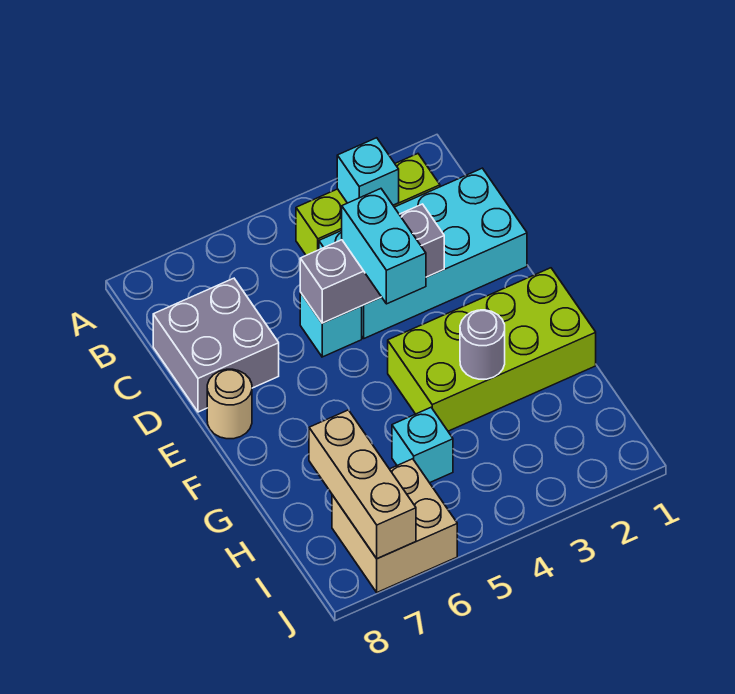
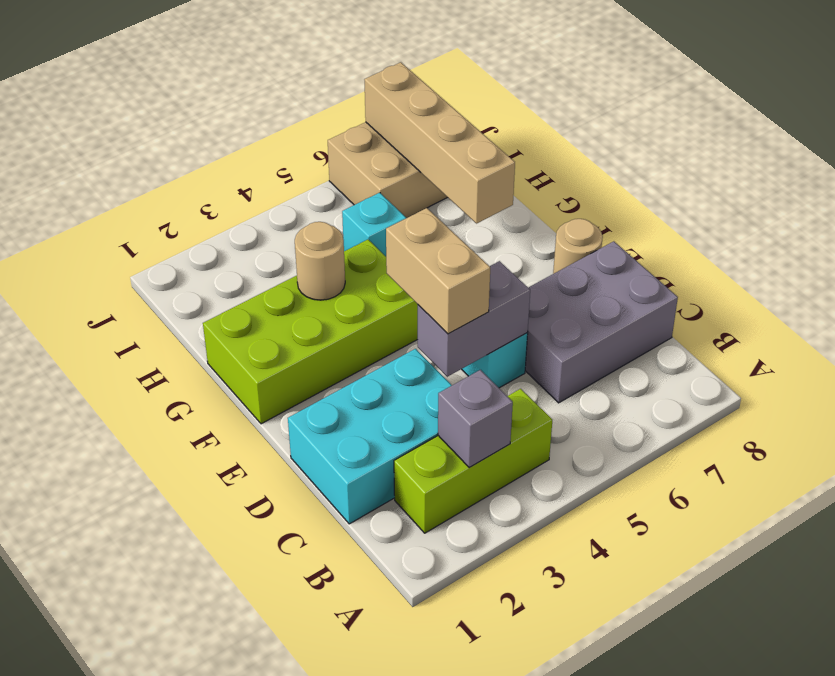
cyan 1x1 brick [337,138,399,205] -> grey 1x1 brick [438,370,513,468]
cyan 2x4 brick [319,168,527,338] -> cyan 2x3 brick [288,349,452,524]
grey 2x2 brick [153,278,279,412] -> grey 2x3 brick [525,241,678,403]
grey 1x3 brick [300,204,444,323] -> grey 1x2 brick [418,261,530,377]
cyan 1x2 brick [342,189,426,304] -> tan 1x2 brick [386,208,490,334]
grey 1x1 round brick [460,310,505,379] -> tan 1x1 round brick [295,222,345,300]
tan 1x3 brick [309,410,416,559] -> tan 1x4 brick [364,62,515,223]

